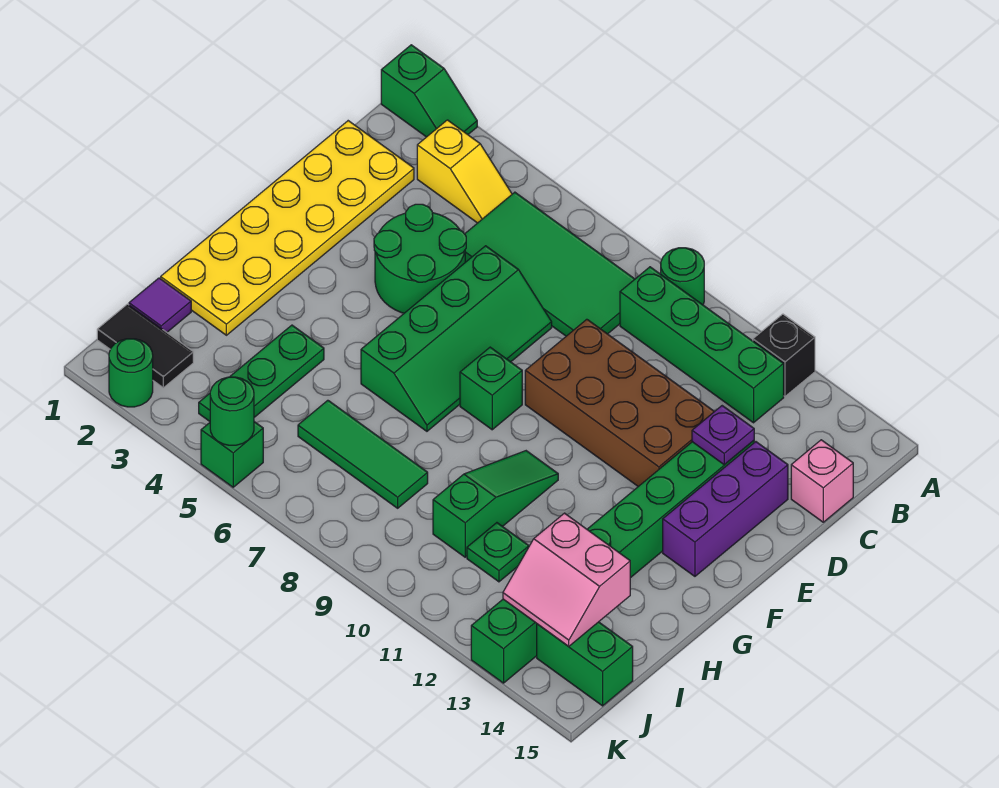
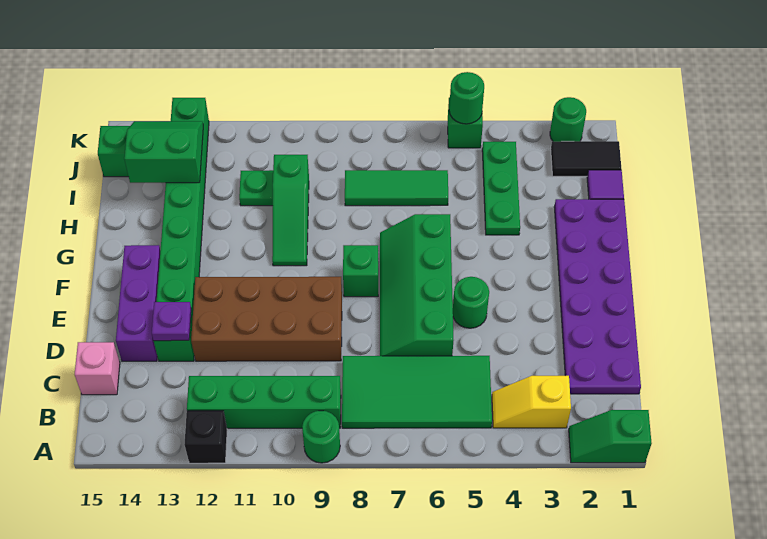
yellow 2x6 plate [161,121,414,335] -> purple 2x6 plate [554,199,641,394]
green 2x2 round brick [374,204,466,313] -> green 1x1 round brick [453,277,489,328]
pink 2x2 slope [503,513,630,646] -> green 2x2 slope [124,121,203,183]

